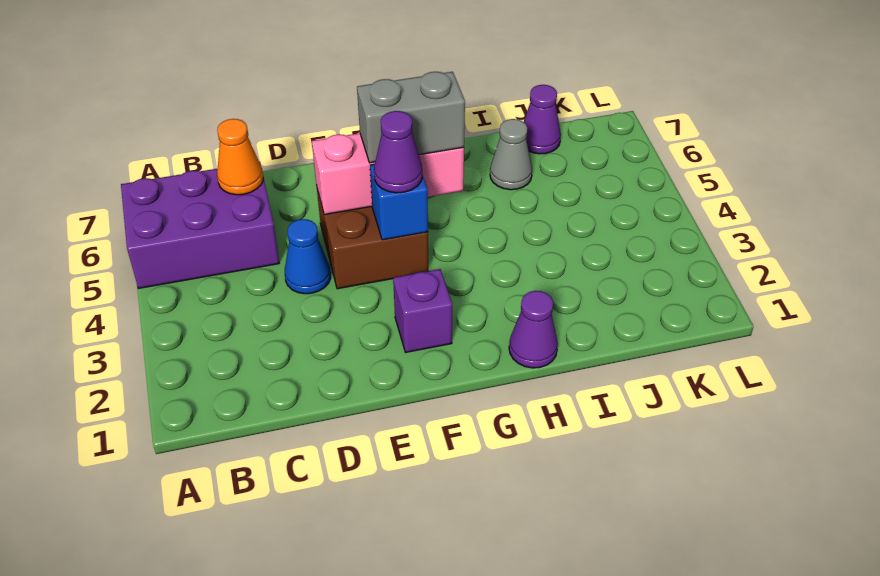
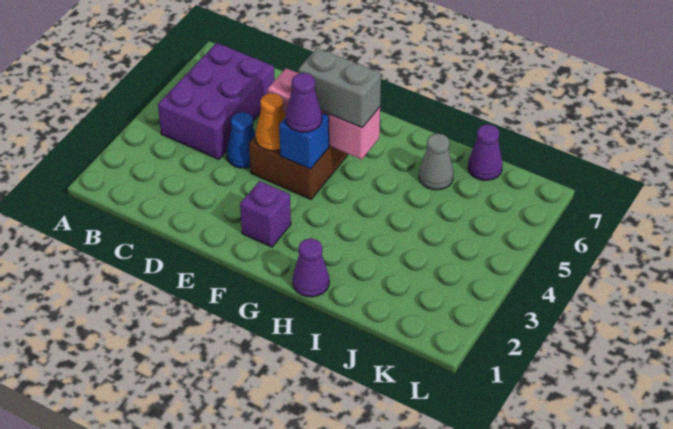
purple 2x3 brick [121,162,279,288] -> purple 2x3 brick turned to [158,43,275,159]
orange 1x1 cone [217,119,263,195] -> orange 1x1 cone moved to [255,93,285,151]

